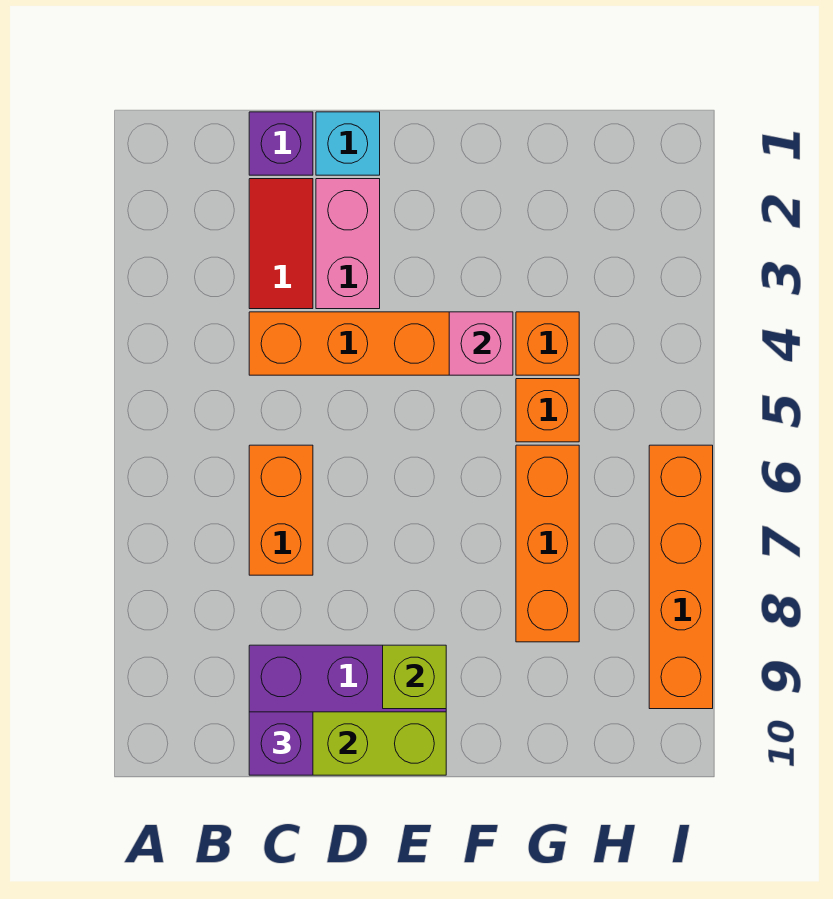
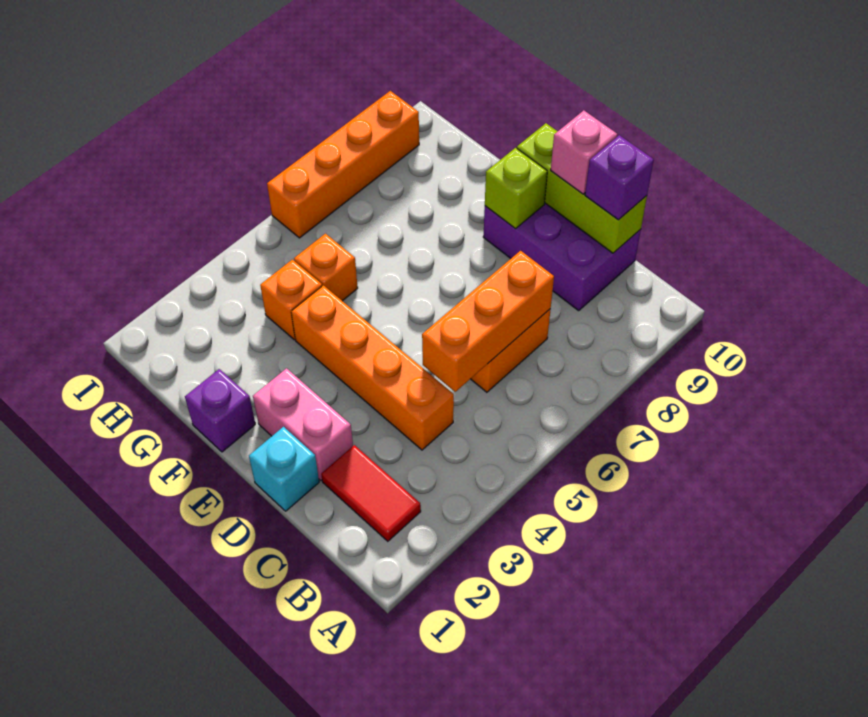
purple 1x1 brick [249,112,313,175] -> purple 1x1 brick moved to [185,369,255,452]
red 1x2 tile [249,179,313,309] -> red 1x2 tile turned to [321,445,421,541]
pink 1x2 brick [316,179,380,309] -> pink 1x2 brick turned to [253,368,353,480]
pink 1x1 brick [449,312,513,375] -> pink 1x1 brick moved to [551,110,617,194]
orange 1x3 brick [516,445,579,642] -> orange 1x3 brick moved to [422,251,554,392]

